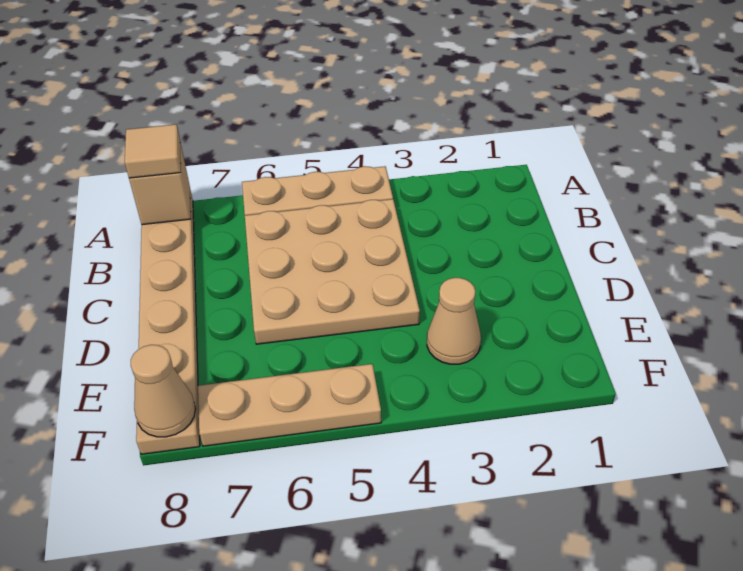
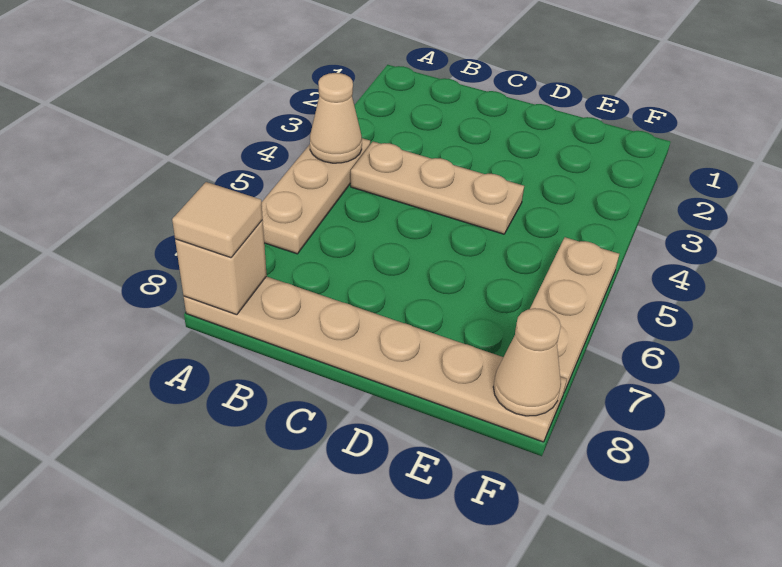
tan 3x3 plate [245,199,420,344] -> tan 1x3 plate [351,142,524,234]
tan 1x1 cone [427,278,481,364] -> tan 1x1 cone moved to [310,73,362,163]

